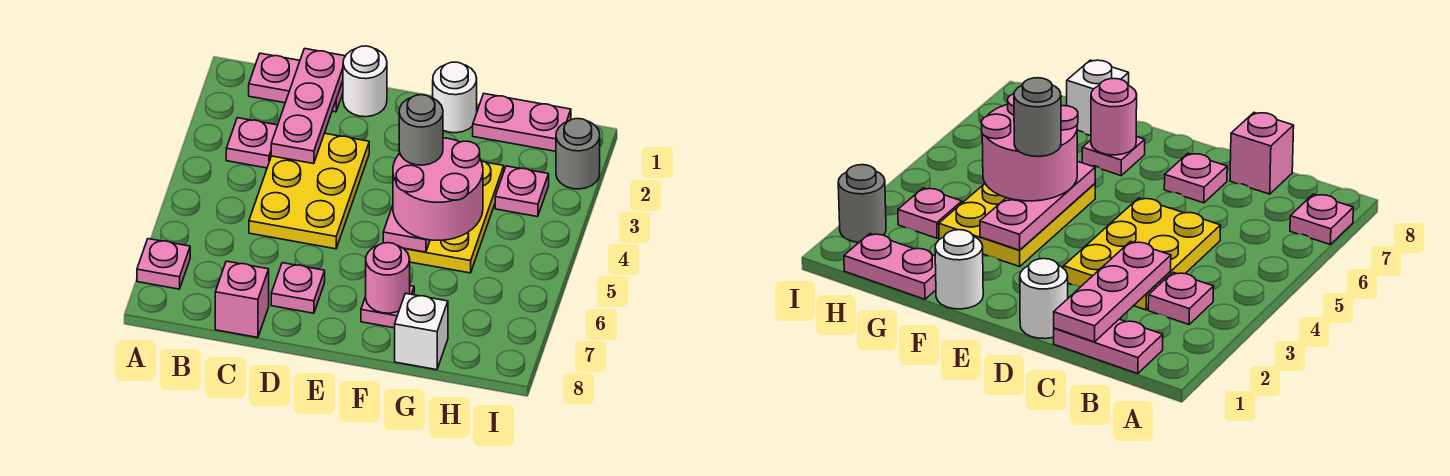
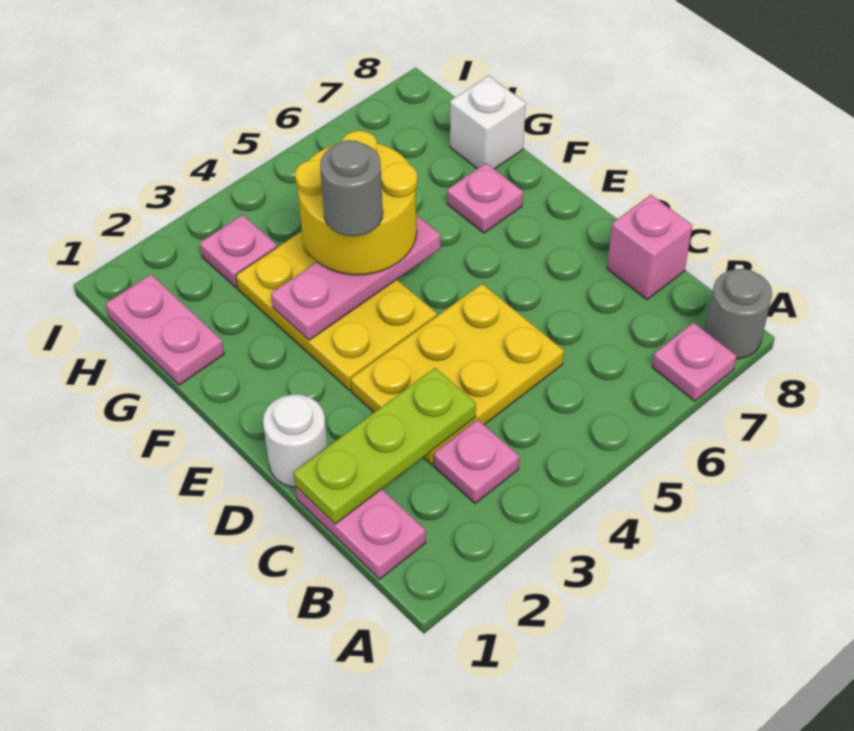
pink 1x3 plate [271,49,345,164] -> lime 1x3 plate [294,368,476,524]
pink 1x1 plate [271,263,325,313] -> none
white 1x1 round brick [433,62,477,133] -> none
yellow 2x3 plate [403,161,504,273] -> yellow 2x3 plate turned to [236,231,437,390]
pink 2x2 round brick [393,138,483,240] -> yellow 2x2 round brick [295,131,417,275]
pink 1x1 round brick [366,243,410,313] -> none
grey 1x1 round brick [556,119,600,189] -> grey 1x1 round brick moved to [705,269,772,359]

